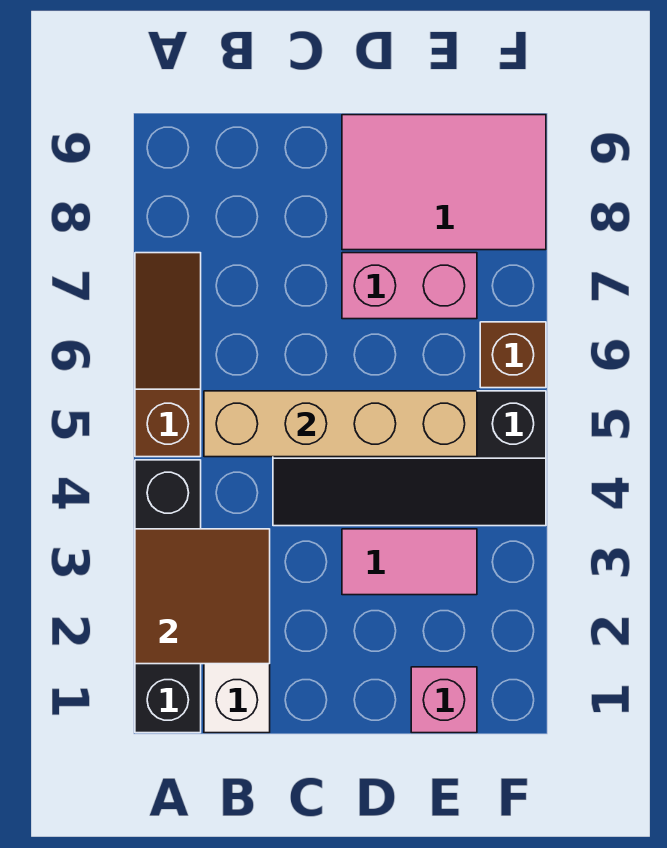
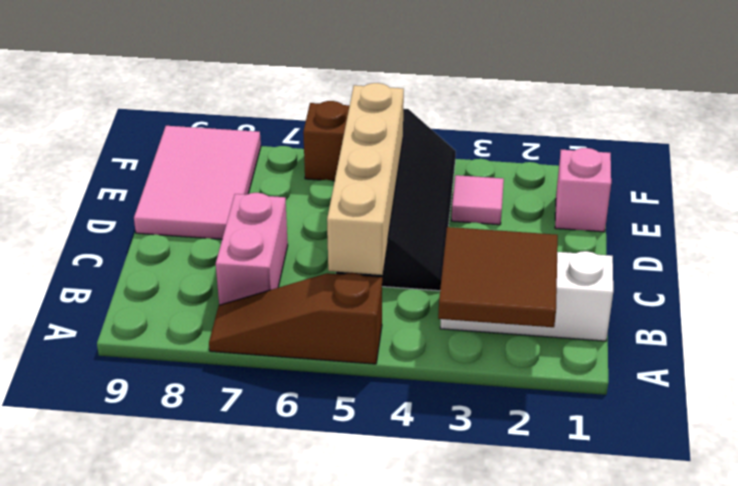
black 1x4 brick [135,460,201,733] -> none
pink 1x2 tile [342,529,477,595] -> pink 1x1 tile [451,175,504,225]
pink 1x2 brick [342,253,477,319] -> pink 1x2 brick moved to [216,193,288,305]

